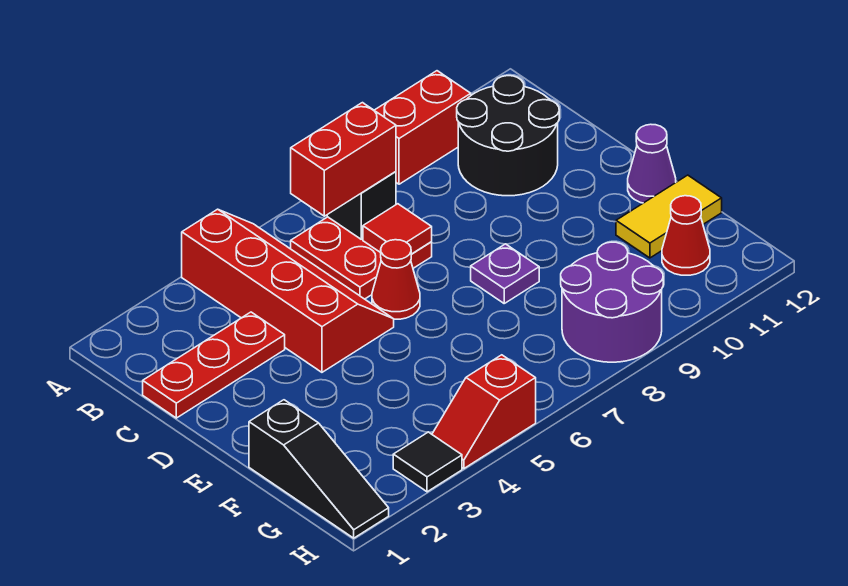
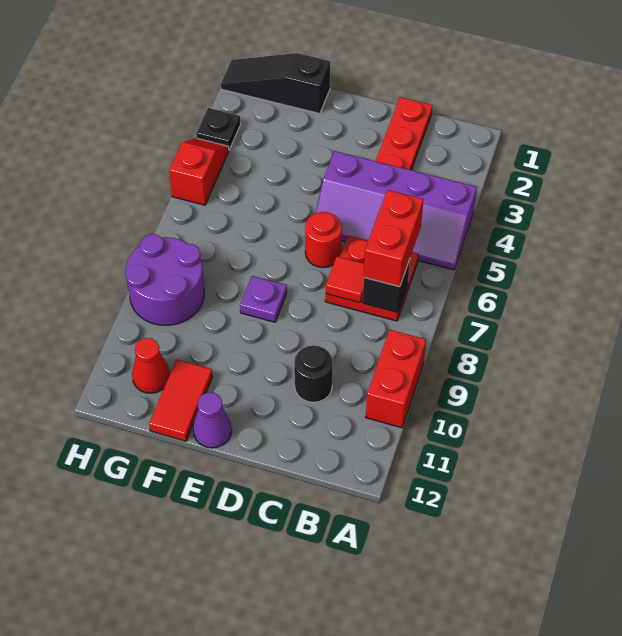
red 2x4 slope [182,209,394,372] -> purple 2x4 slope [316,151,477,270]
black 2x2 round brick [457,76,559,196] -> black 1x1 round brick [294,345,333,402]
red 1x1 cone [372,240,420,319] -> red 1x1 round brick [305,212,342,268]
yellow 1x2 tile [616,175,722,258] -> red 1x2 tile [149,359,212,441]
black 1x1 tile [393,432,462,492] -> black 1x1 plate [196,108,241,150]

